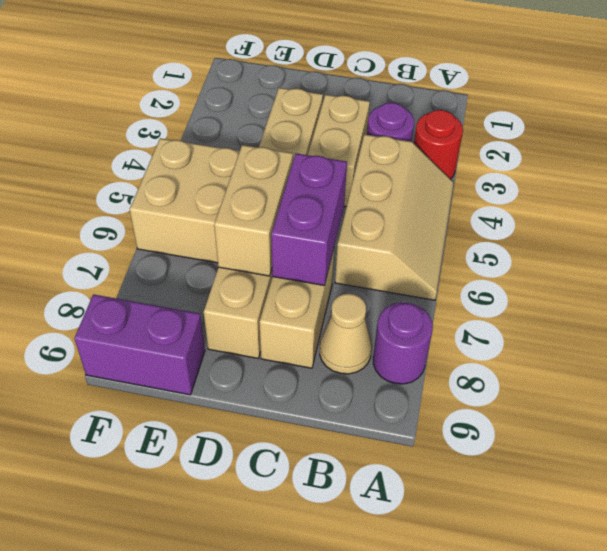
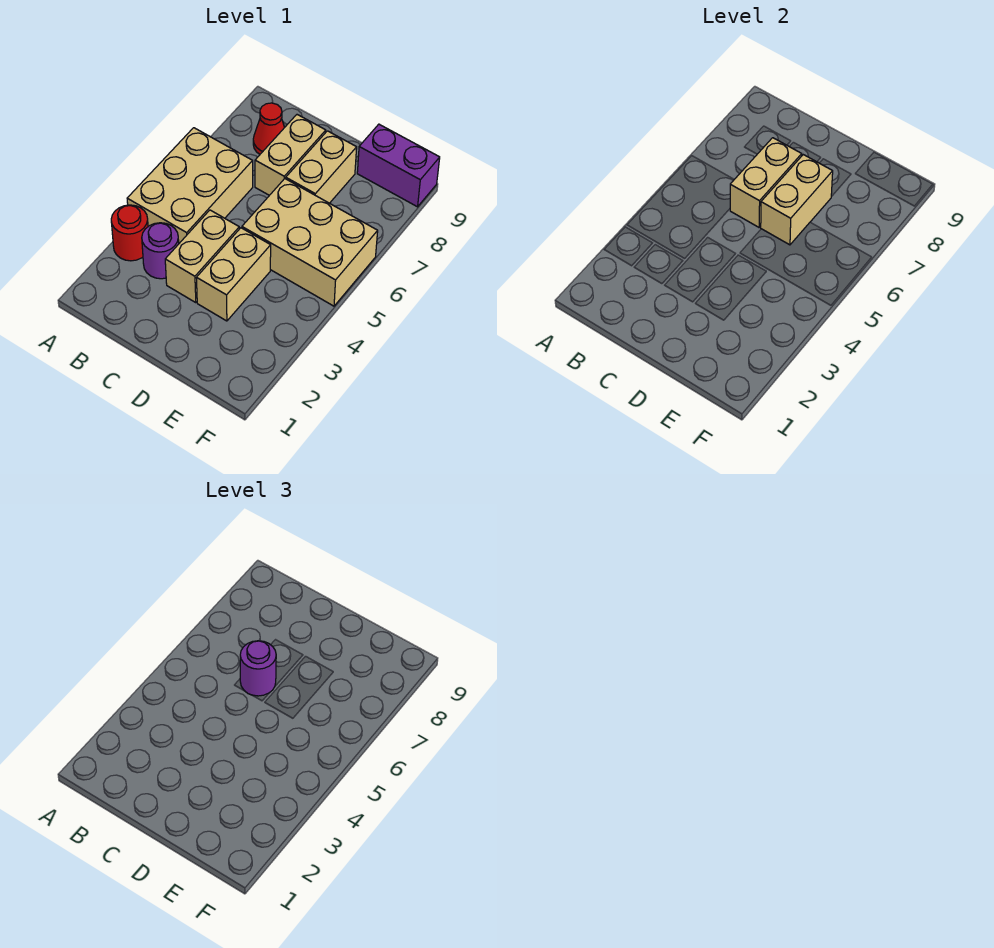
tan 2x3 slope [335,134,454,300] -> tan 2x3 brick [127,128,253,243]
purple 1x1 round brick [373,302,433,384] -> purple 1x1 round brick moved to [240,641,276,696]
tan 1x1 cone [320,294,372,374] -> red 1x1 cone [253,103,285,154]
purple 1x2 brick [271,154,347,286] -> tan 1x2 brick [730,138,802,227]

